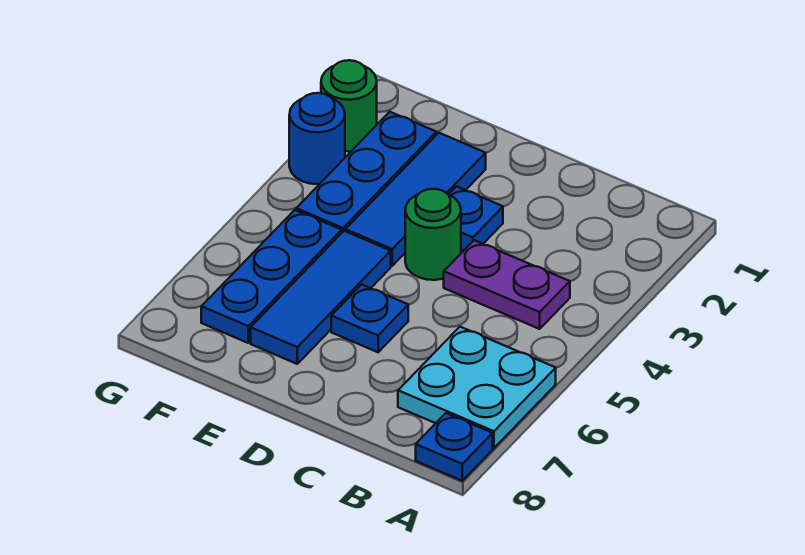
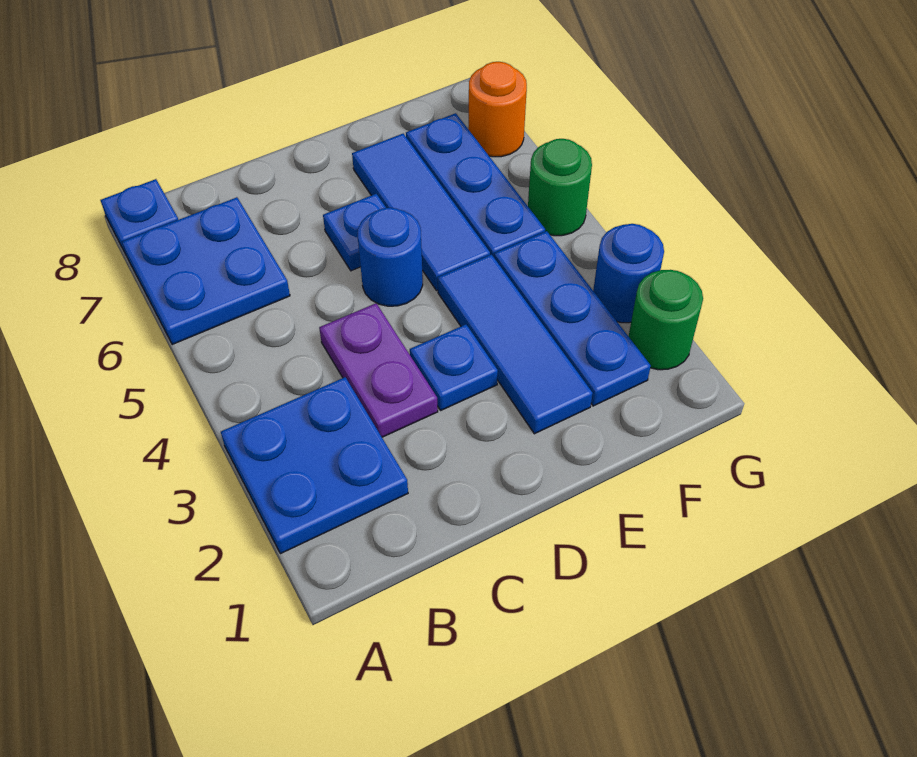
none -> blue 2x2 plate [221,377,408,554]
cyan 2x2 plate [398,327,556,448] -> blue 2x2 plate [122,197,290,345]
purple 1x2 plate [444,240,570,329] -> purple 1x2 plate turned to [319,303,438,437]
green 1x1 round brick [405,189,461,280] -> green 1x1 round brick moved to [528,139,592,236]
none -> blue 1x1 round brick [358,208,423,306]
none -> orange 1x1 round brick [468,62,527,157]

